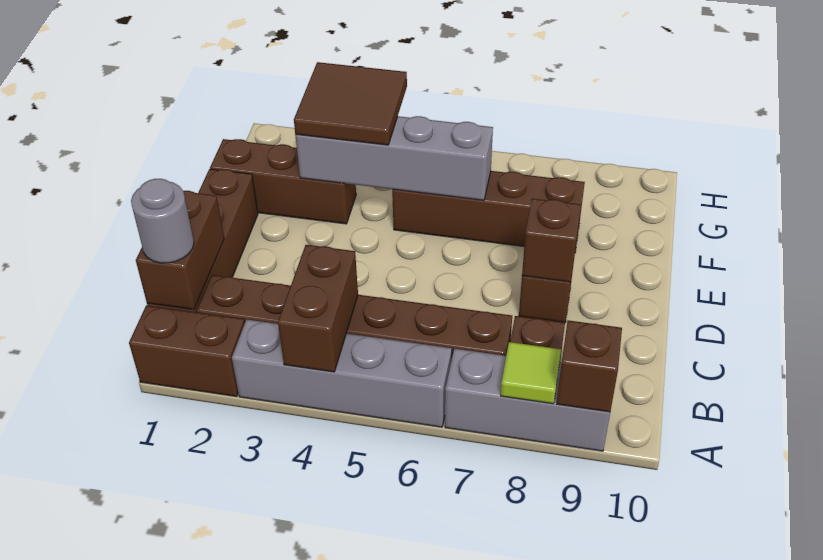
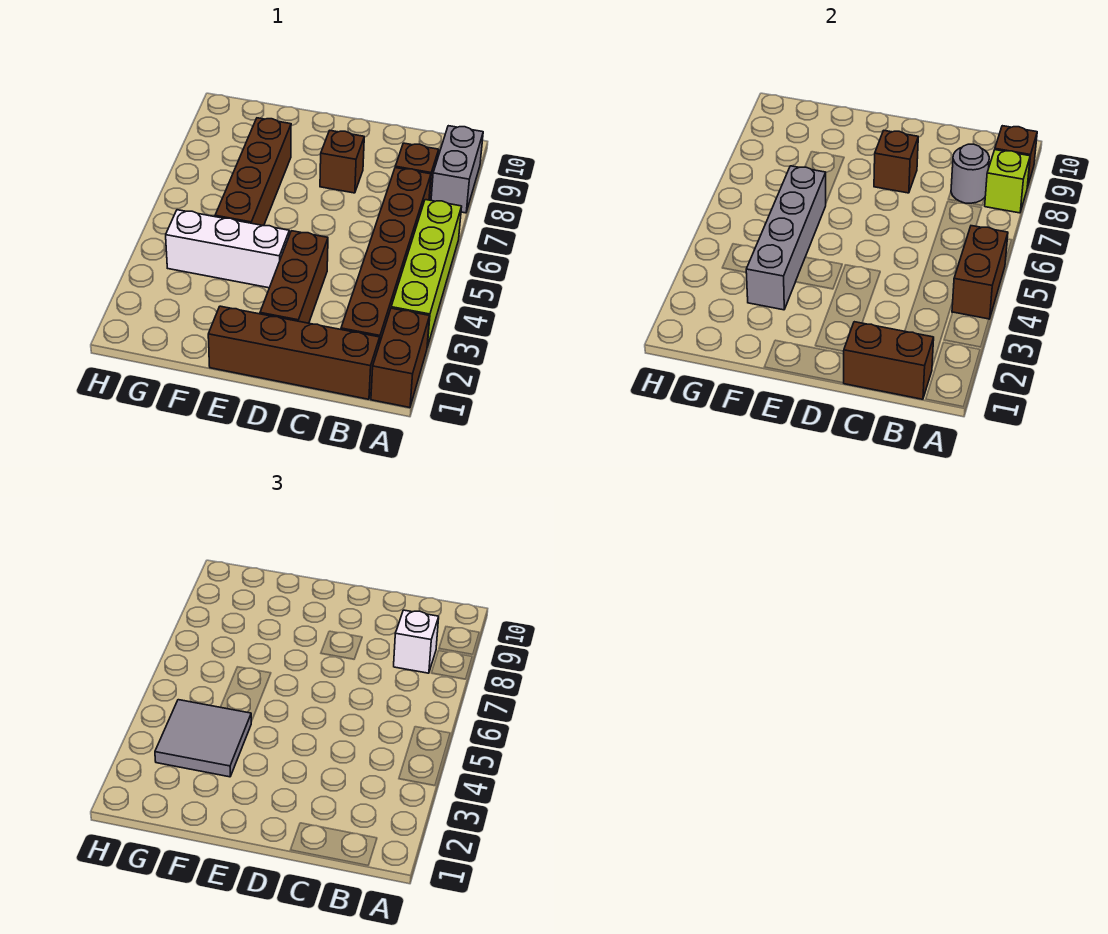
grey 1x4 brick [232,319,452,427] -> lime 1x4 brick [391,200,462,347]
brown 1x2 brick [278,245,358,372] -> brown 1x2 brick turned to [952,226,1008,319]
grey 1x3 brick [445,349,610,451] -> grey 1x2 brick [431,126,483,213]
lime 1x1 tile [501,342,561,404] -> lime 1x1 brick [985,150,1030,213]
grey 1x1 round brick [131,179,194,263] -> grey 1x1 round brick moved to [951,144,989,203]
none -> white 1x1 brick [394,610,439,673]
none -> white 1x3 brick [166,210,289,288]
brown 1x3 brick [210,139,356,224] -> brown 1x3 brick moved to [260,231,328,323]
brown 2x2 tile [294,62,407,145] -> grey 2x2 tile [155,700,251,777]

